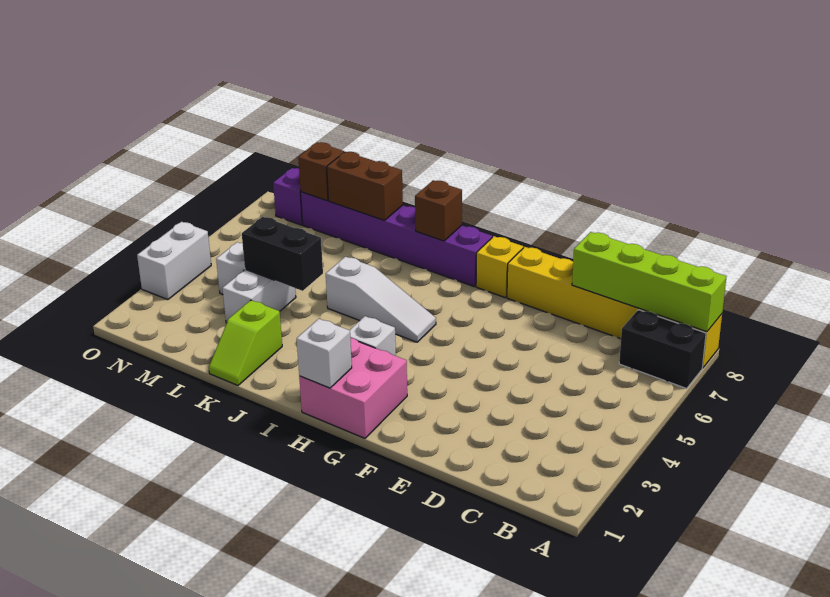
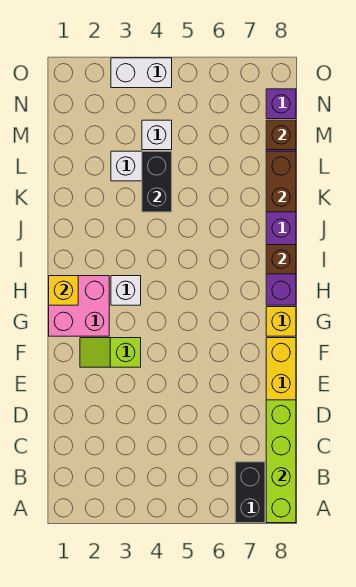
white 1x1 brick [297,319,352,388] -> yellow 1x1 brick [49,276,78,305]
white 1x3 slope [326,257,436,342] -> none
lime 1x2 slope [209,300,282,385] -> lime 1x2 slope moved to [80,338,141,367]

